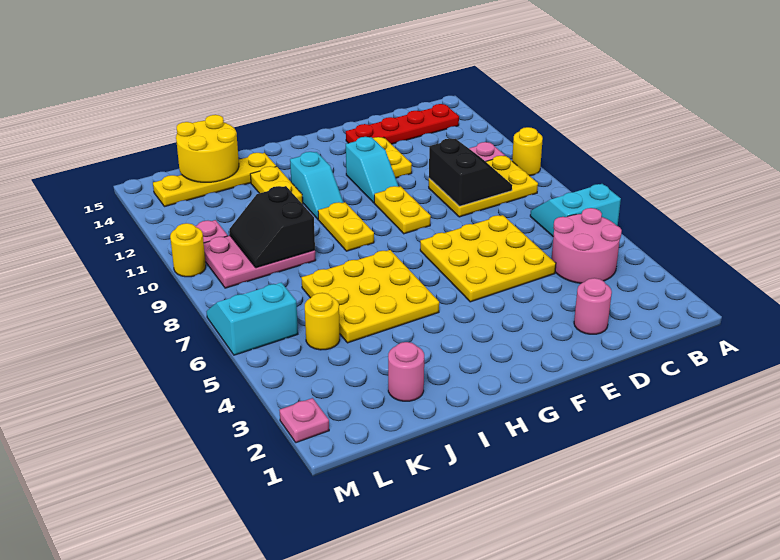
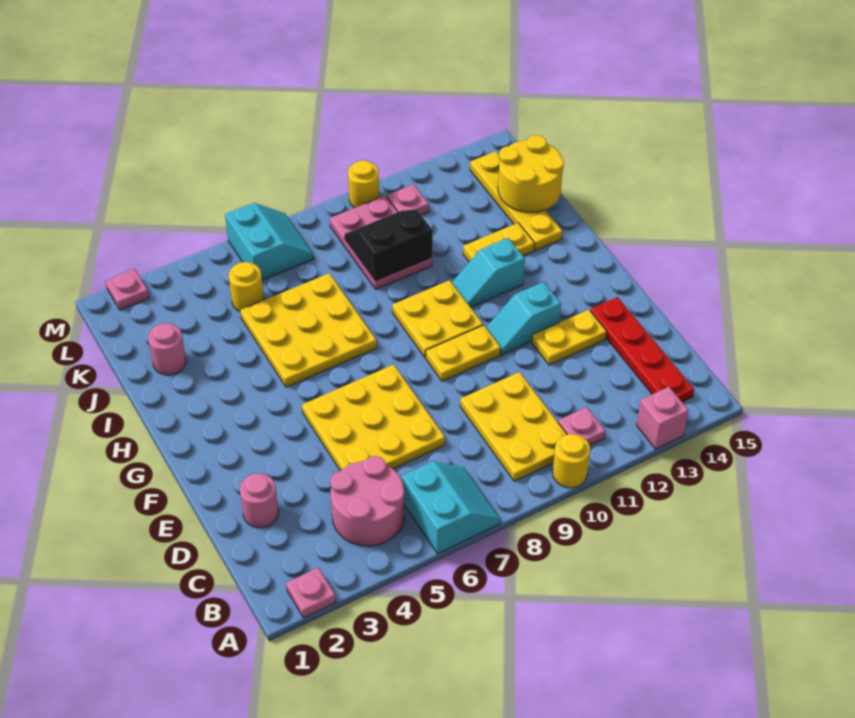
none -> pink 1x1 plate [286,568,336,618]
none -> pink 1x1 brick [637,387,689,449]
black 2x2 slope [429,139,512,206] -> none
yellow 1x2 plate [318,202,374,251] -> yellow 2x2 plate [392,280,483,357]

